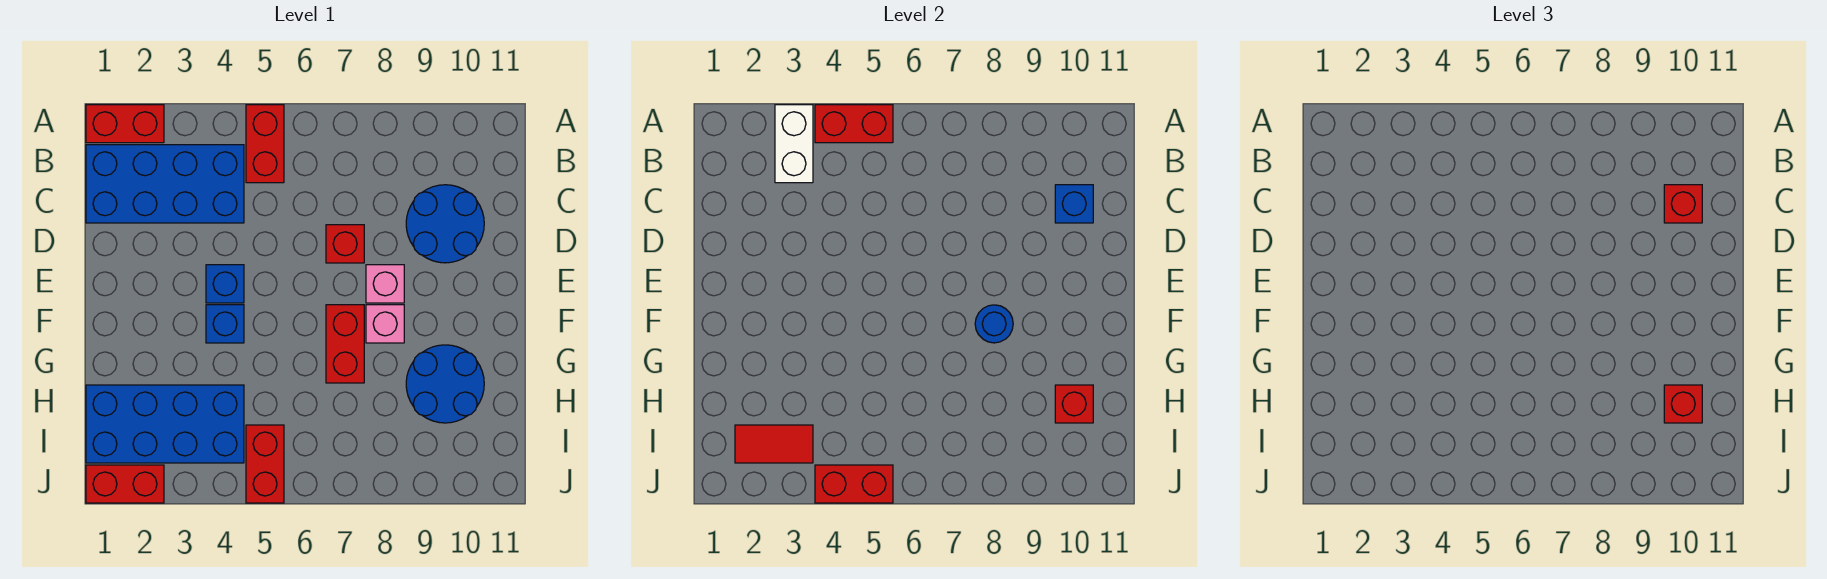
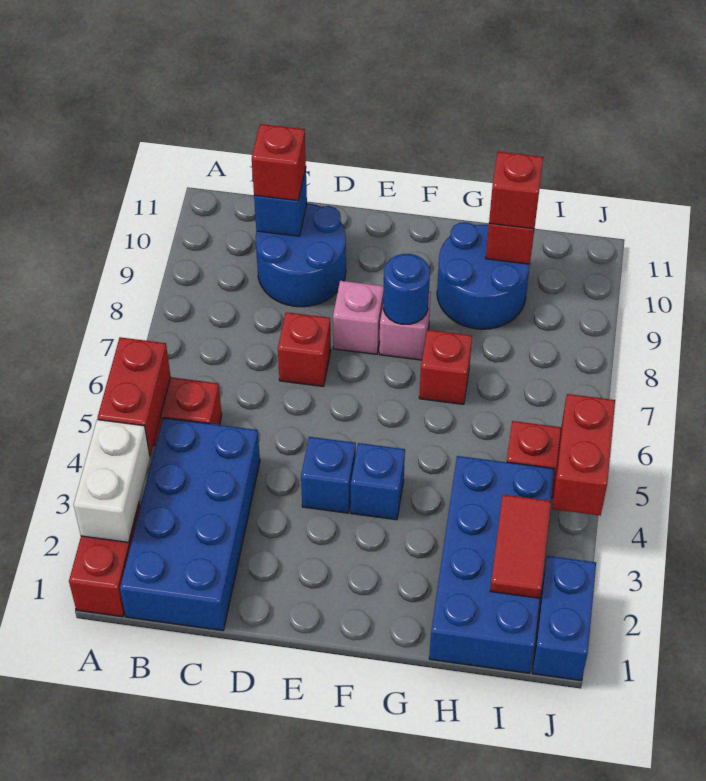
white 1x2 brick [775,105,813,183] -> white 1x2 brick turned to [74,420,150,542]
red 1x2 brick [326,305,364,383] -> red 1x1 brick [419,330,472,404]
red 1x2 brick [86,465,164,503] -> blue 1x2 brick [532,556,596,680]

